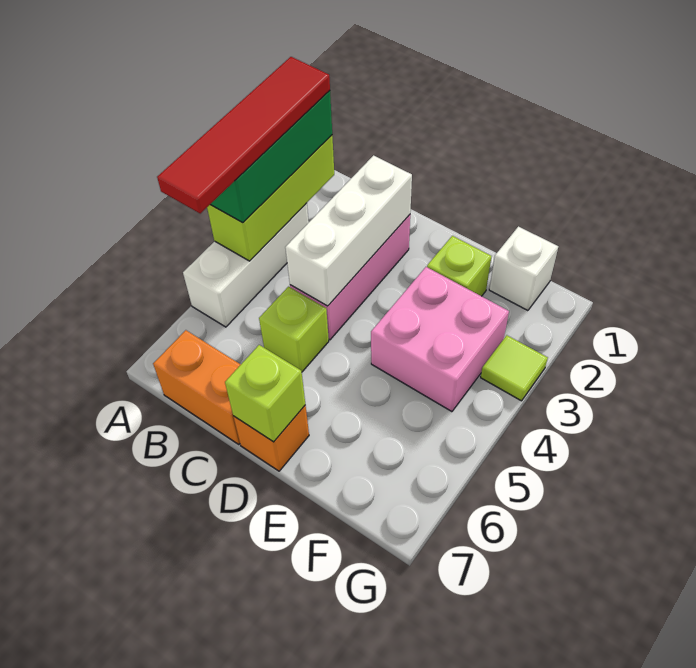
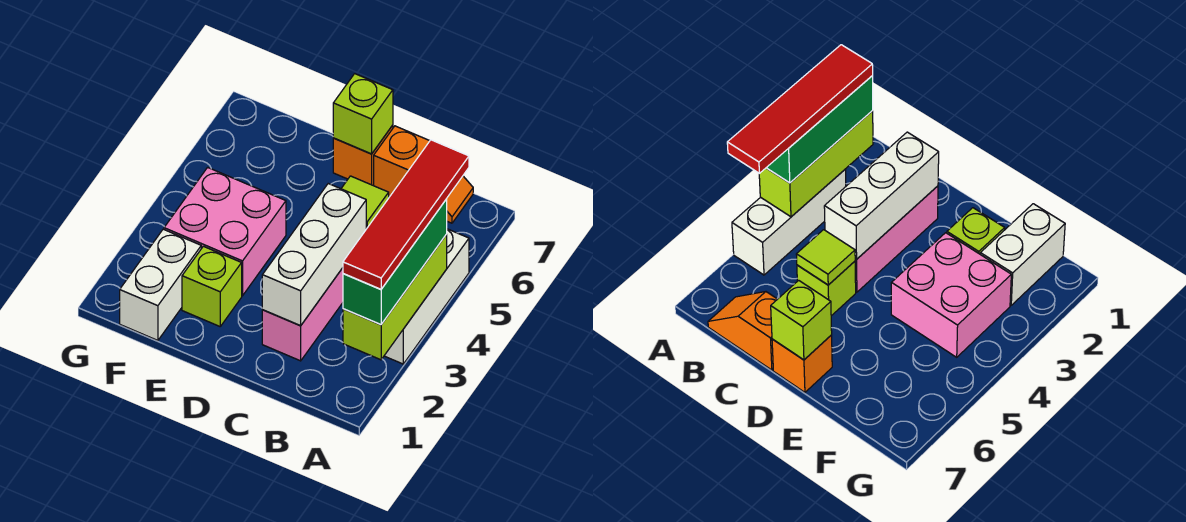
orange 1x2 brick [153,330,241,444] -> orange 1x2 slope [374,126,473,223]
white 1x1 brick [489,226,558,311] -> white 1x2 brick [120,229,201,340]
lime 1x1 tile [481,335,548,401] -> lime 1x1 tile moved to [341,176,389,229]

